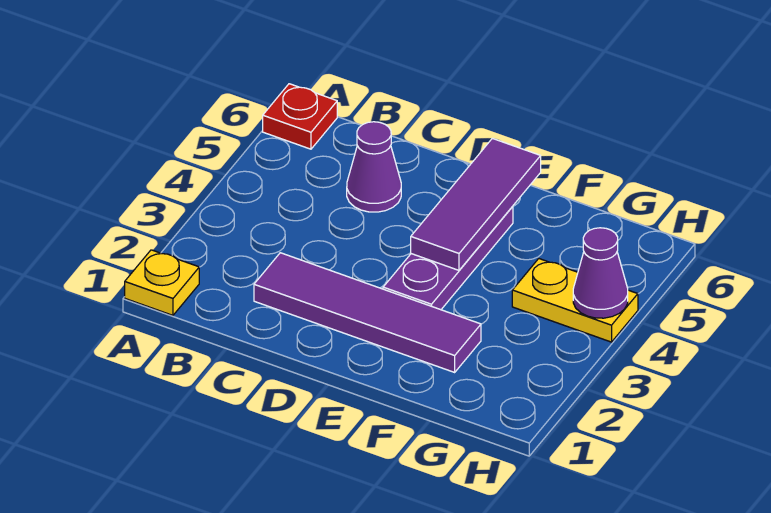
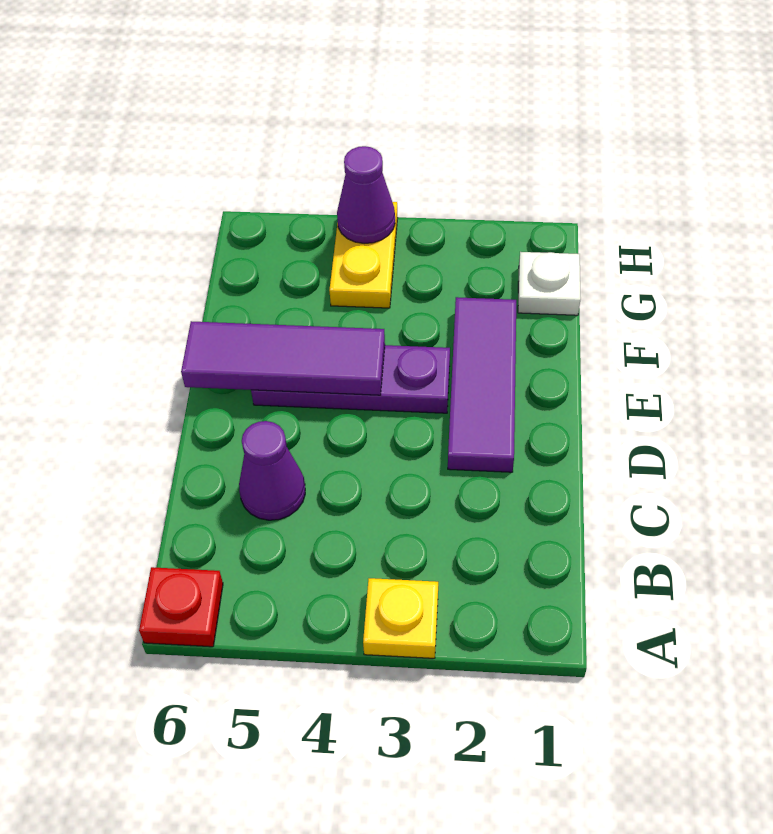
yellow 1x1 plate [125,250,199,315] -> yellow 1x1 plate moved to [363,578,438,658]
purple 1x4 tile [254,253,481,372] -> purple 1x3 tile [448,297,516,472]
none -> white 1x1 plate [518,252,581,315]

